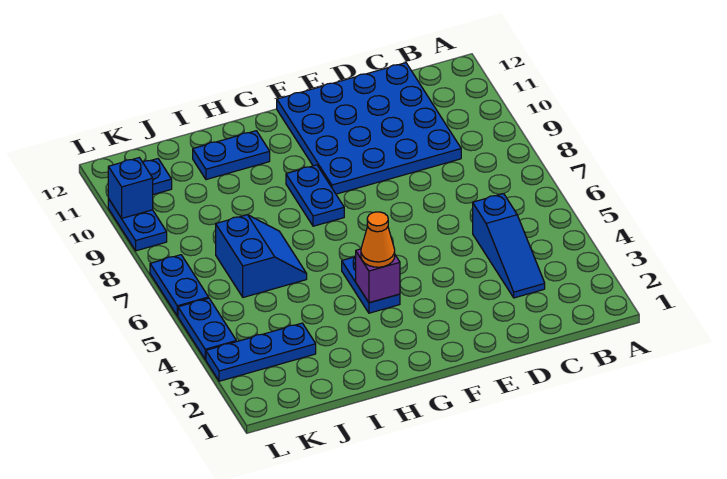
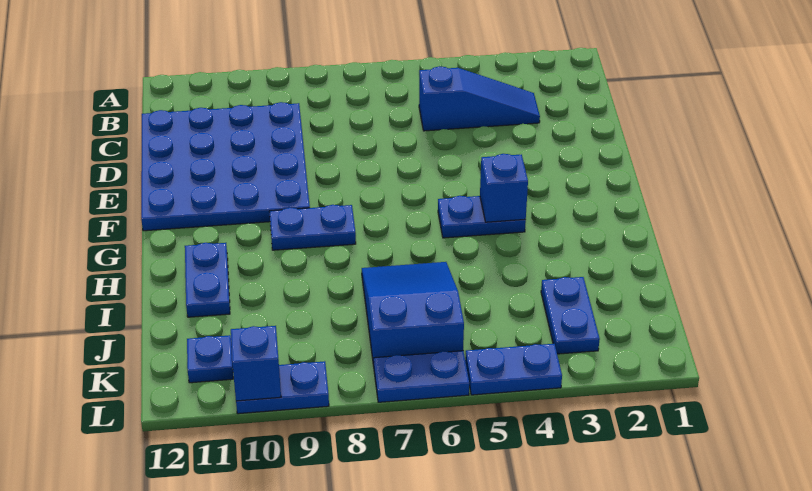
purple 1x1 brick [356,249,400,303] -> blue 1x1 brick [480,154,528,222]
orange 1x1 cone [361,212,395,267] -> none
blue 2x2 slope [216,215,307,297] -> blue 2x3 slope [362,262,464,366]
blue 1x3 plate [206,323,316,381] -> blue 1x2 plate [541,277,600,354]

